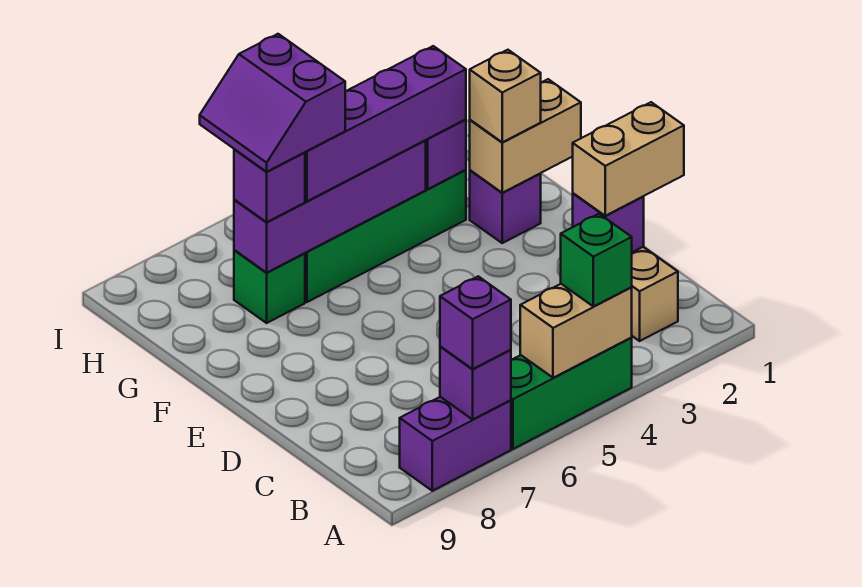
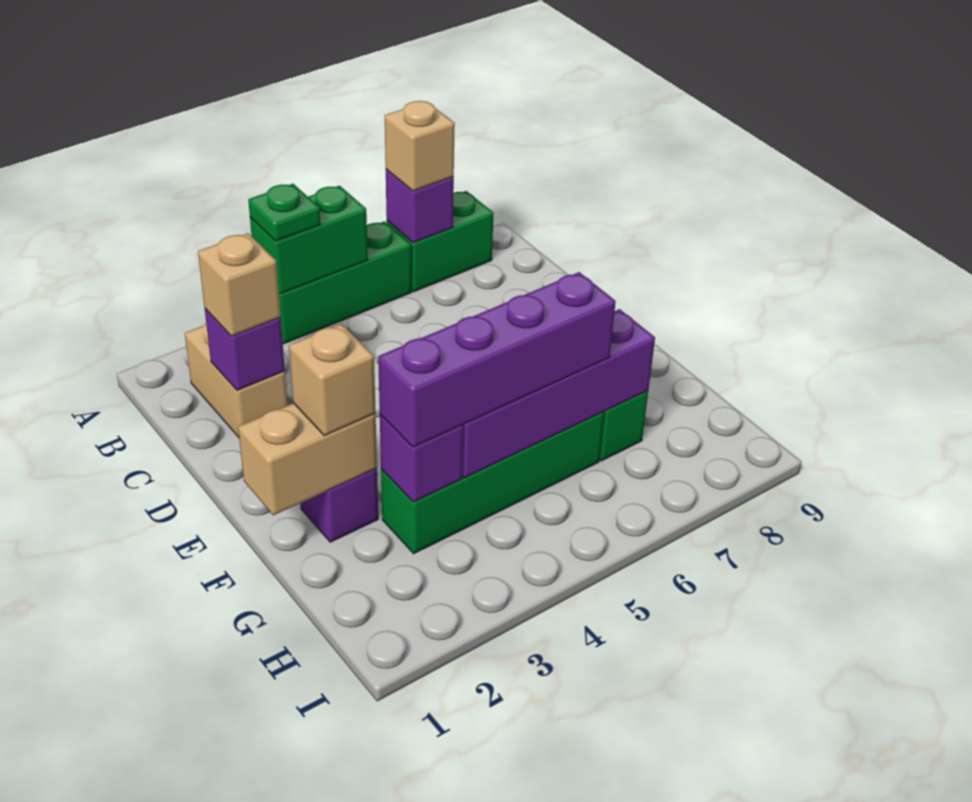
tan 1x2 brick [520,284,632,378] -> green 1x2 brick [250,186,368,294]
green 1x1 brick [561,214,632,306] -> green 1x1 plate [248,184,321,241]
purple 1x2 brick [400,397,511,491] -> green 1x2 brick [387,191,494,292]
purple 1x1 brick [440,276,511,369] -> tan 1x1 brick [385,101,455,191]
tan 1x2 brick [573,102,684,216] -> tan 1x1 brick [198,233,281,336]
purple 2x2 slope [200,34,345,172] -> none
purple 1x1 brick [234,149,305,222] -> none

